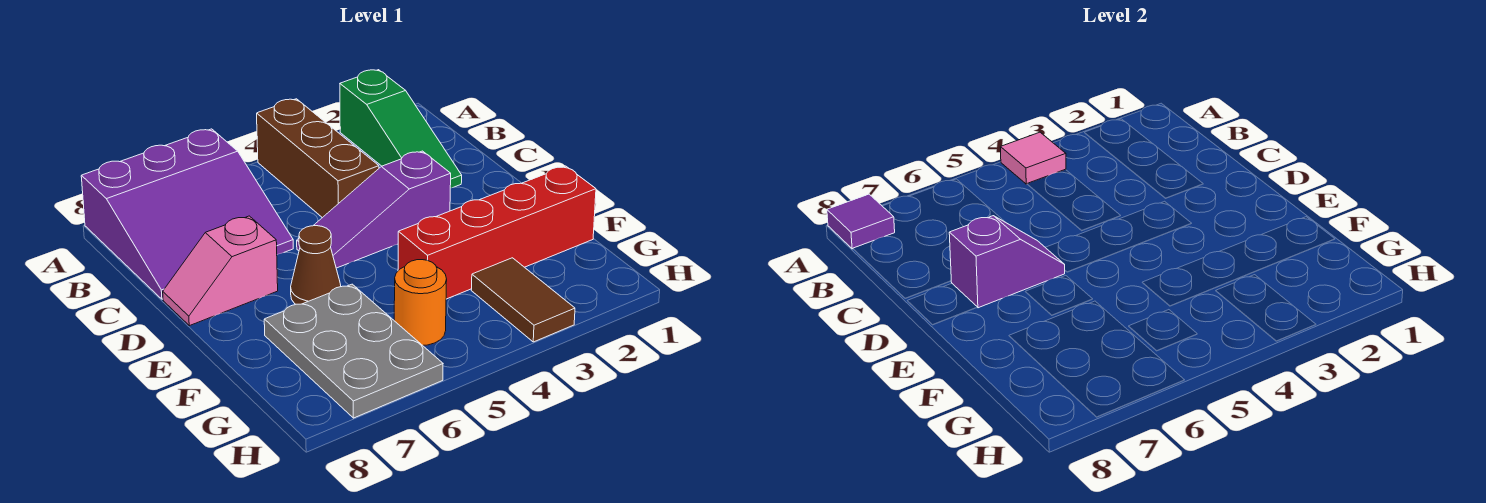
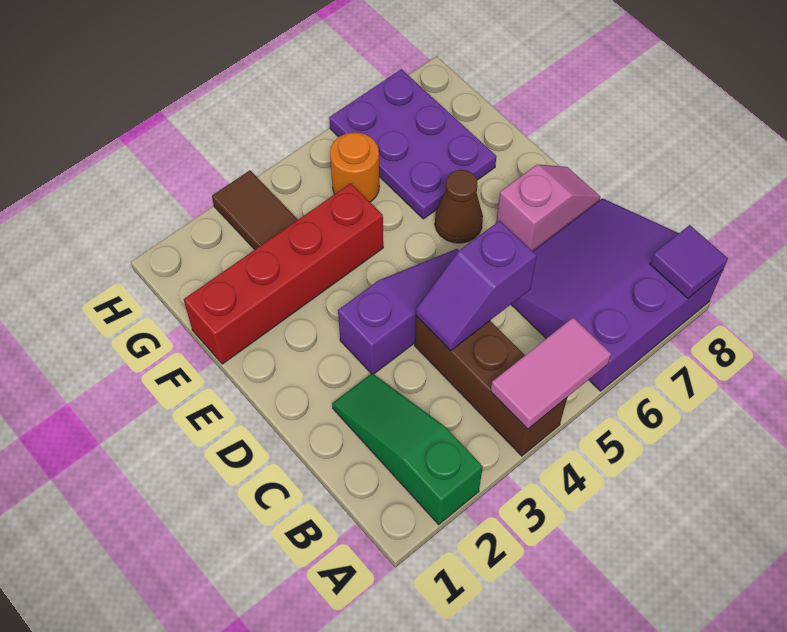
pink 1x1 tile [1000,132,1066,184] -> pink 1x2 tile [491,318,611,429]
purple 1x2 slope [949,216,1065,308] -> purple 1x2 slope moved to [416,221,537,351]
grey 2x3 plate [264,284,443,418] -> purple 2x3 plate [329,69,496,219]

